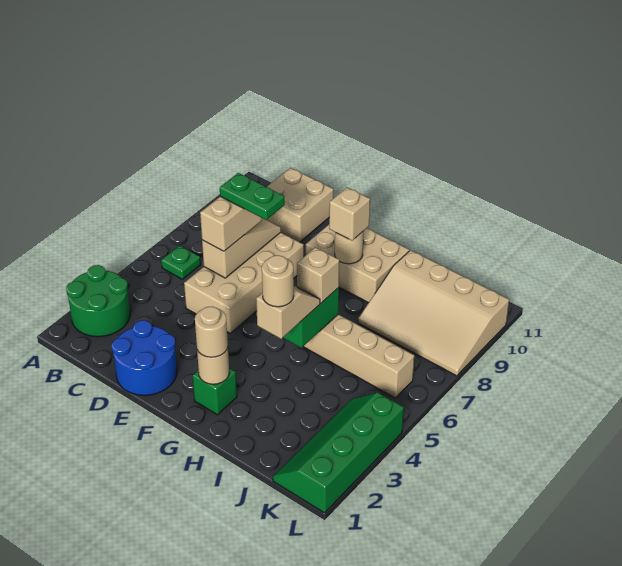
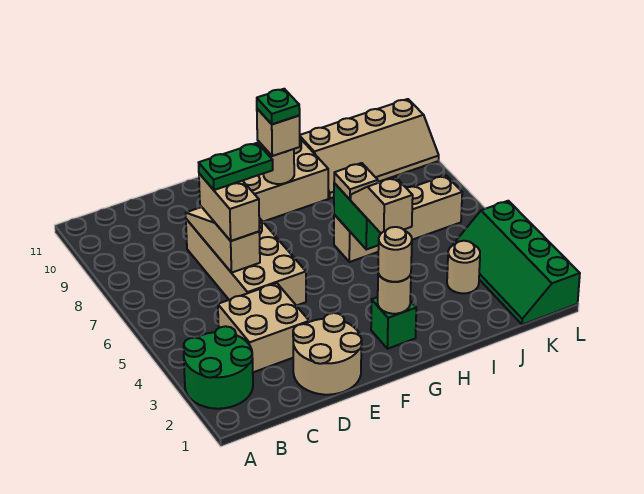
green 1x1 plate [161,245,201,279] -> green 1x1 plate moved to [257,89,300,124]
tan 2x2 brick [267,168,333,242] -> tan 2x2 brick moved to [218,283,309,372]
blue 2x2 round brick [112,320,177,395] -> tan 2x2 round brick [293,313,362,395]
tan 1x1 round brick [262,255,294,307] -> tan 1x1 round brick moved to [447,241,480,293]
tan 1x1 brick [297,247,339,303] -> tan 1x1 plate [334,163,378,200]
tan 3x4 slope [358,250,509,376] -> tan 2x4 slope [300,99,439,198]

